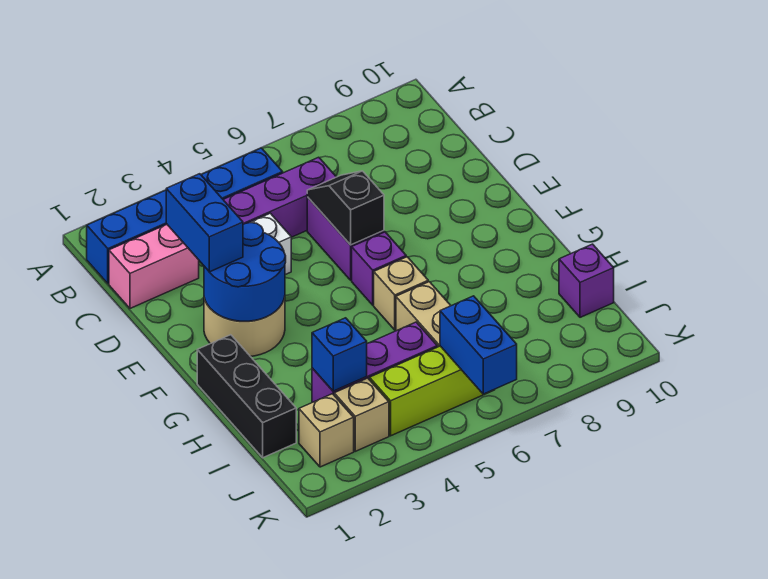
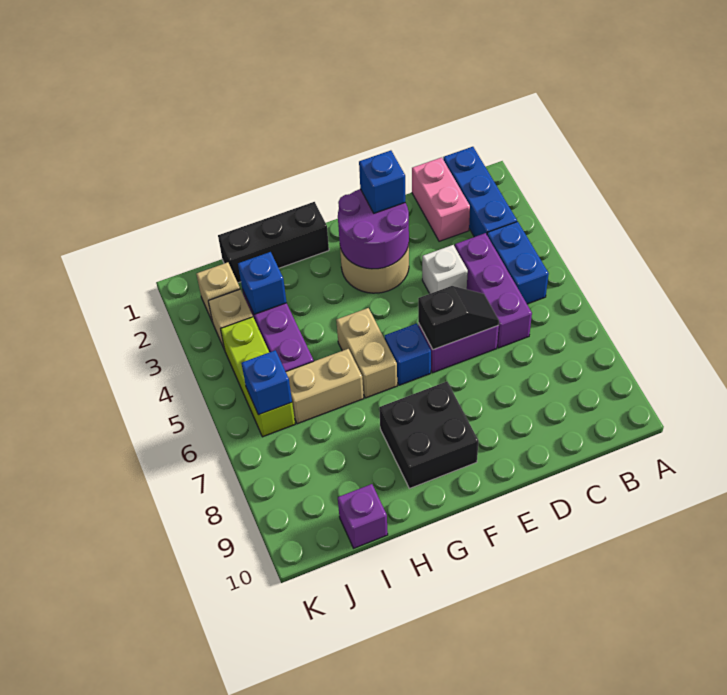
blue 1x2 brick [166,174,243,272] -> blue 1x1 brick [359,150,405,213]
blue 2x2 round brick [204,222,286,321] -> purple 2x2 round brick [338,189,409,269]
purple 1x1 brick [352,232,406,305] -> blue 1x1 brick [385,323,431,385]
none -> black 2x2 brick [379,382,478,489]
tan 1x1 brick [374,257,428,330] -> tan 1x2 brick [336,308,397,398]
blue 1x2 brick [440,296,517,394] -> blue 1x1 brick [242,350,292,415]

